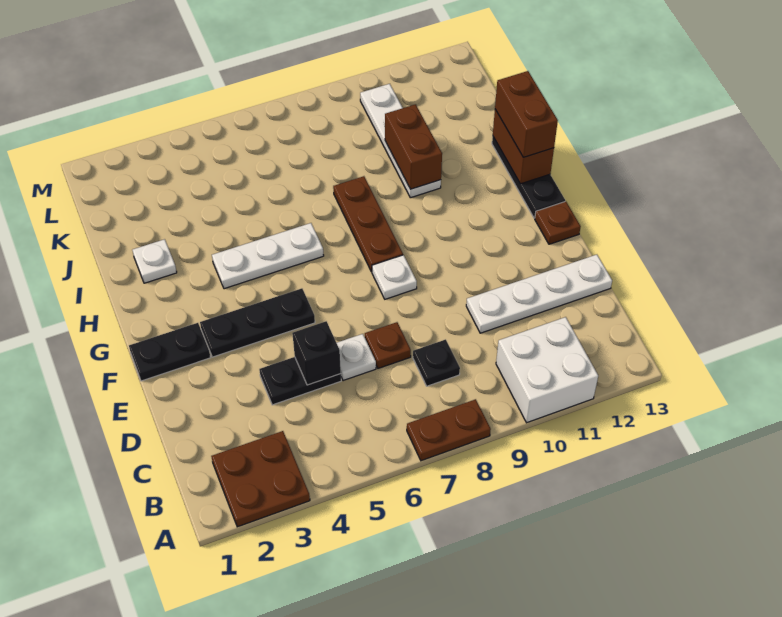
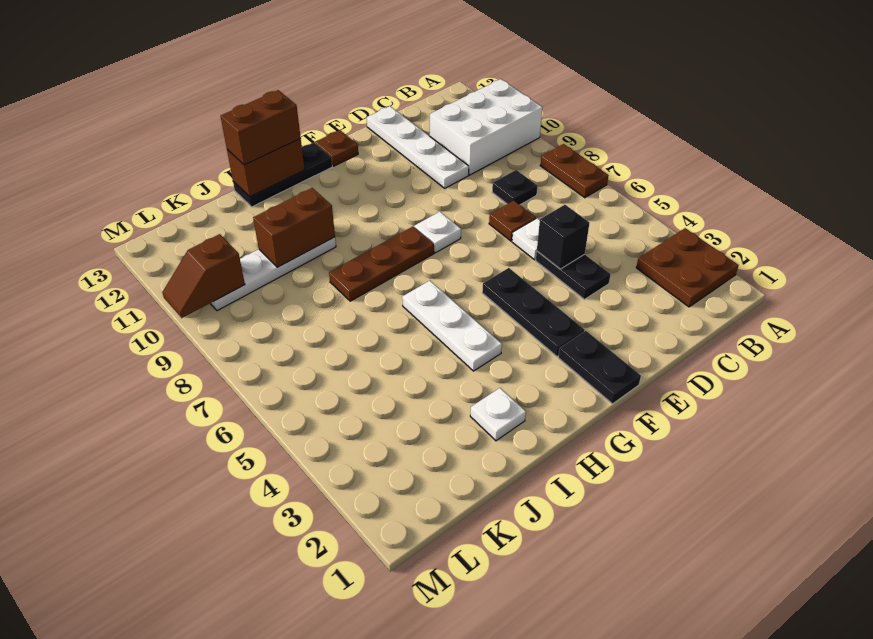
white 2x2 brick [496,317,598,423] -> white 2x3 brick [430,79,542,175]
none -> brown 1x2 slope [162,234,245,318]

